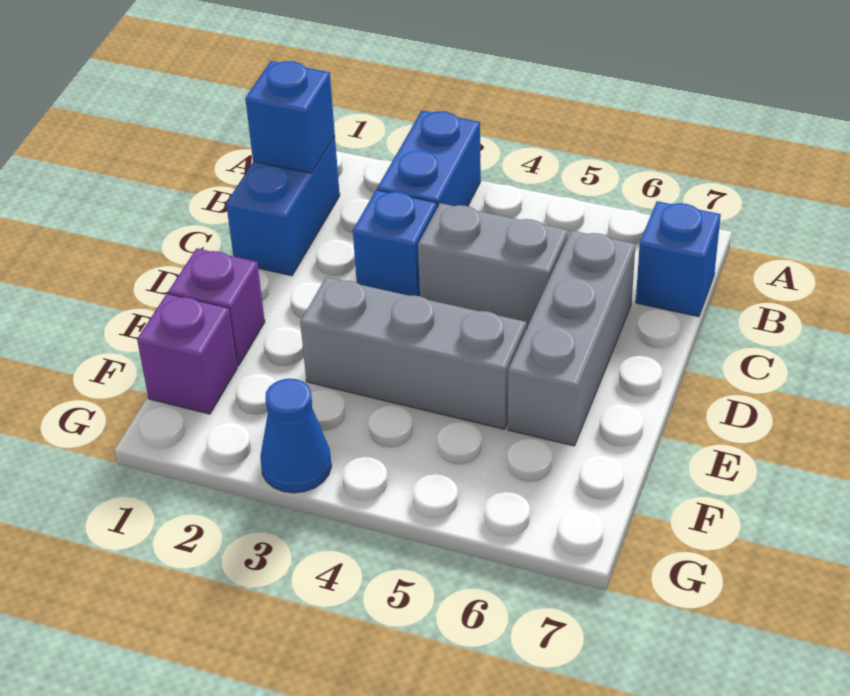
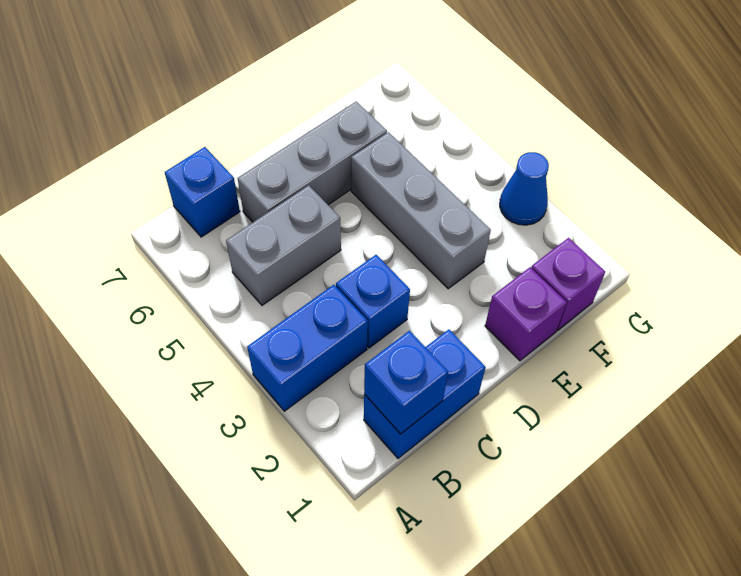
grey 1x2 brick [418,203,568,328] -> grey 1x2 brick turned to [226,185,341,305]

